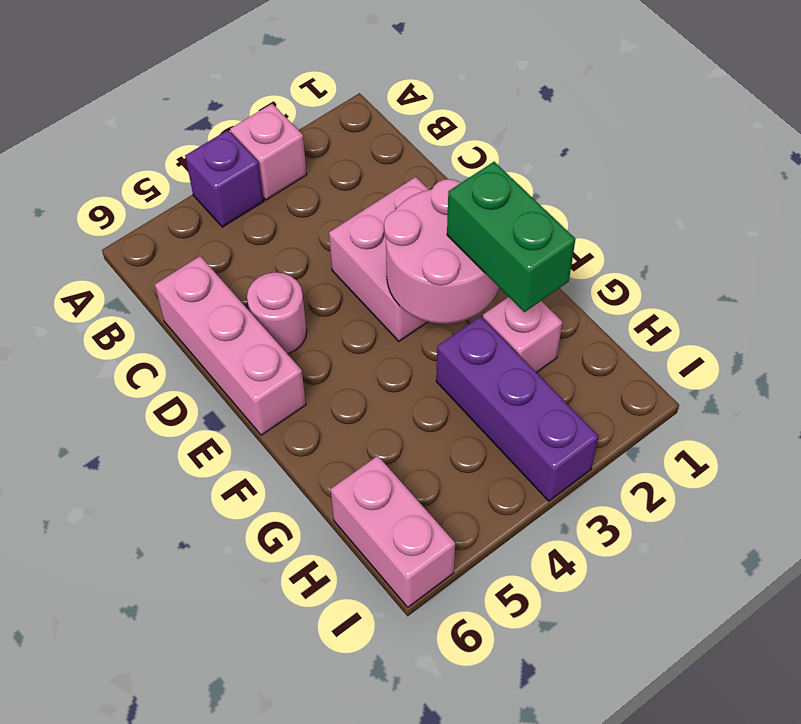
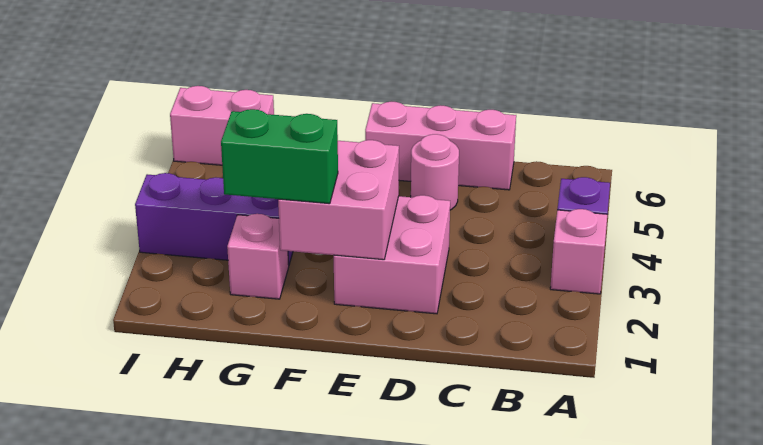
pink 2x2 round brick [384,179,499,324] -> pink 2x2 brick [278,140,399,260]

